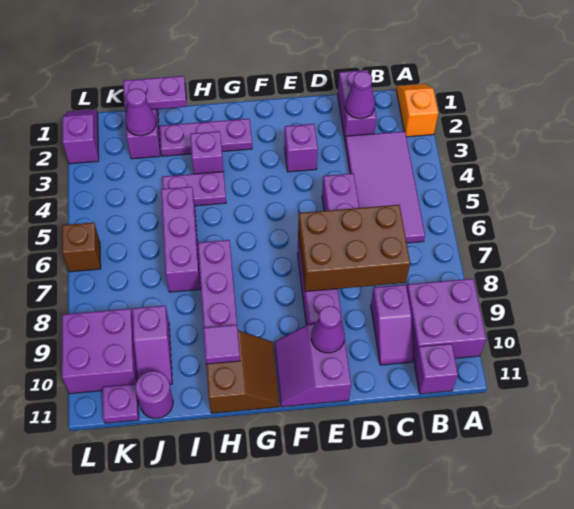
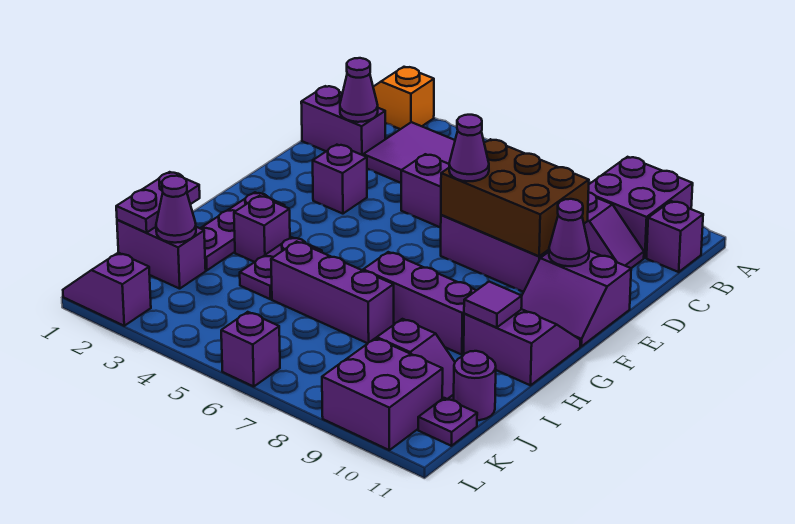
brown 2x3 brick [298,205,410,292] -> brown 2x3 brick turned to [441,139,589,256]
none -> purple 1x1 cone [449,115,489,181]
brown 2x2 slope [206,331,279,413] -> purple 2x2 slope [464,309,580,385]
brown 1x1 brick [62,223,101,272] -> purple 1x1 brick [221,312,280,387]

